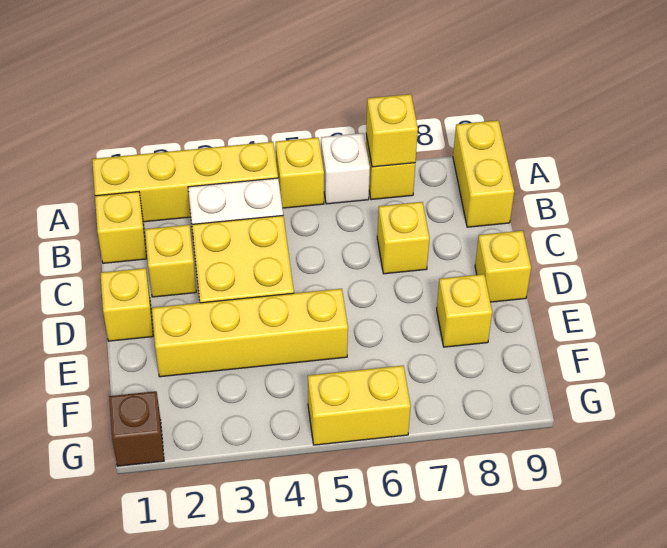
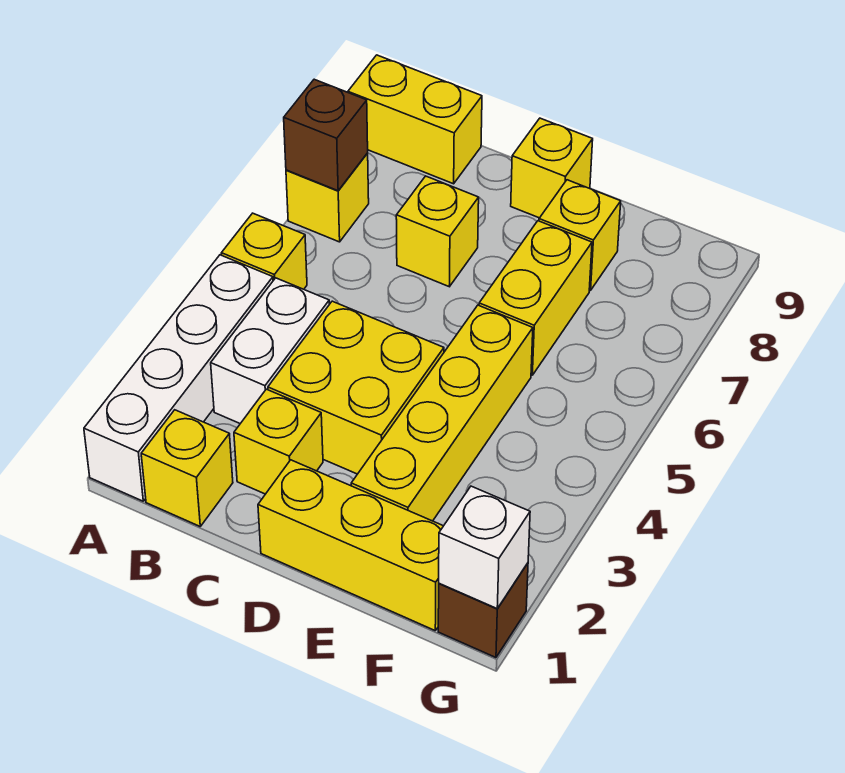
yellow 1x4 brick [92,142,278,222] -> white 1x4 brick [84,255,273,501]
white 1x1 brick [321,133,370,204] -> white 1x1 brick moved to [439,486,530,609]
yellow 1x1 brick [366,94,418,167] -> brown 1x1 brick [284,79,368,191]
yellow 1x1 brick [100,268,153,341] -> yellow 1x3 brick [258,460,443,630]
yellow 1x2 brick [308,366,411,445] -> yellow 1x2 brick moved to [479,221,592,375]

